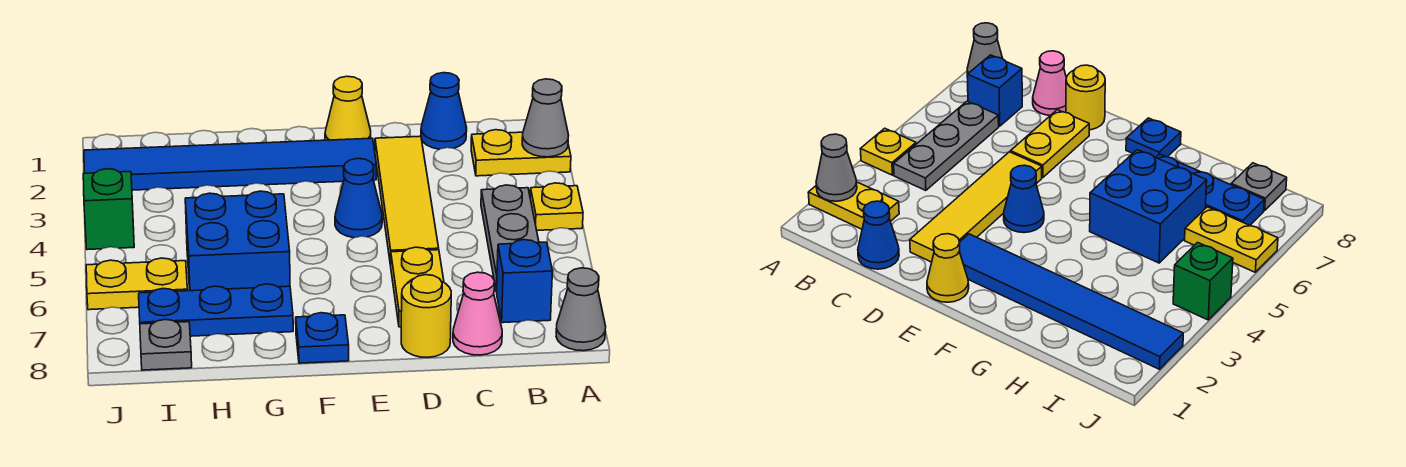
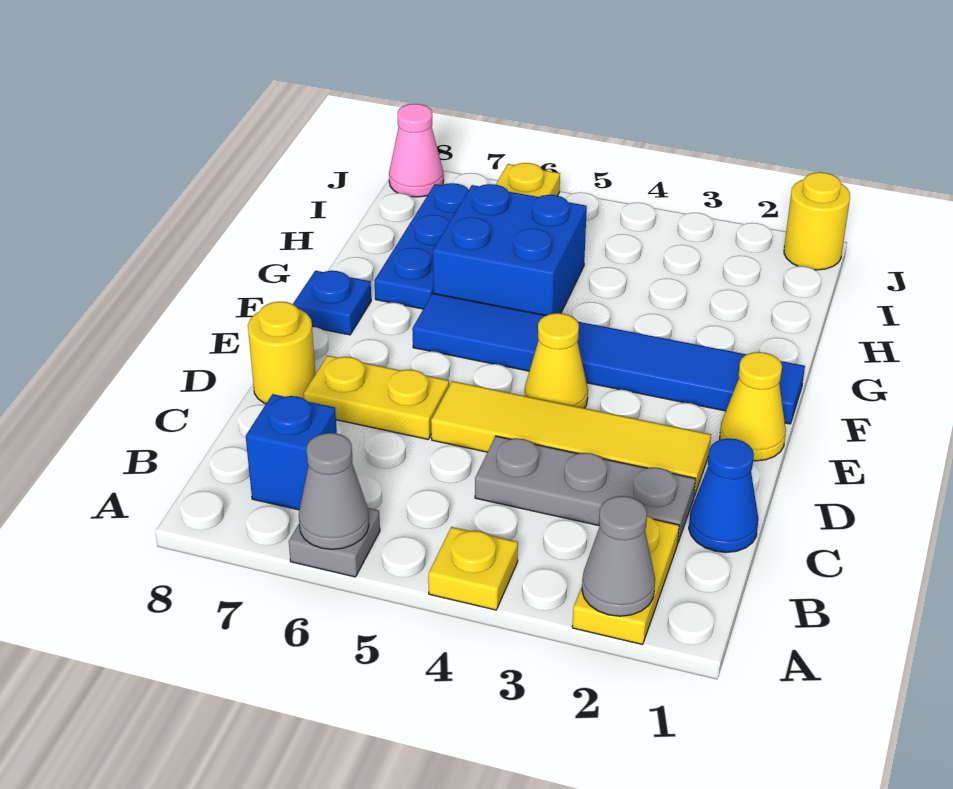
grey 1x1 cone [556,268,606,351] -> grey 1x1 cone moved to [299,433,369,549]
grey 1x3 plate [481,185,539,292] -> grey 1x3 plate moved to [475,436,696,542]
pink 1x1 cone [453,272,502,355] -> pink 1x1 cone moved to [389,104,444,197]
blue 1x6 tile [84,138,376,190] -> blue 1x6 tile turned to [412,293,805,424]
blue 1x1 cone [335,158,382,238] -> yellow 1x1 cone [525,313,588,408]
grey 1x1 plate [140,320,192,370] -> grey 1x1 plate moved to [289,508,380,577]
none -> yellow 1x1 round brick [784,172,850,270]
green 1x1 brick [83,169,134,250] -> none

